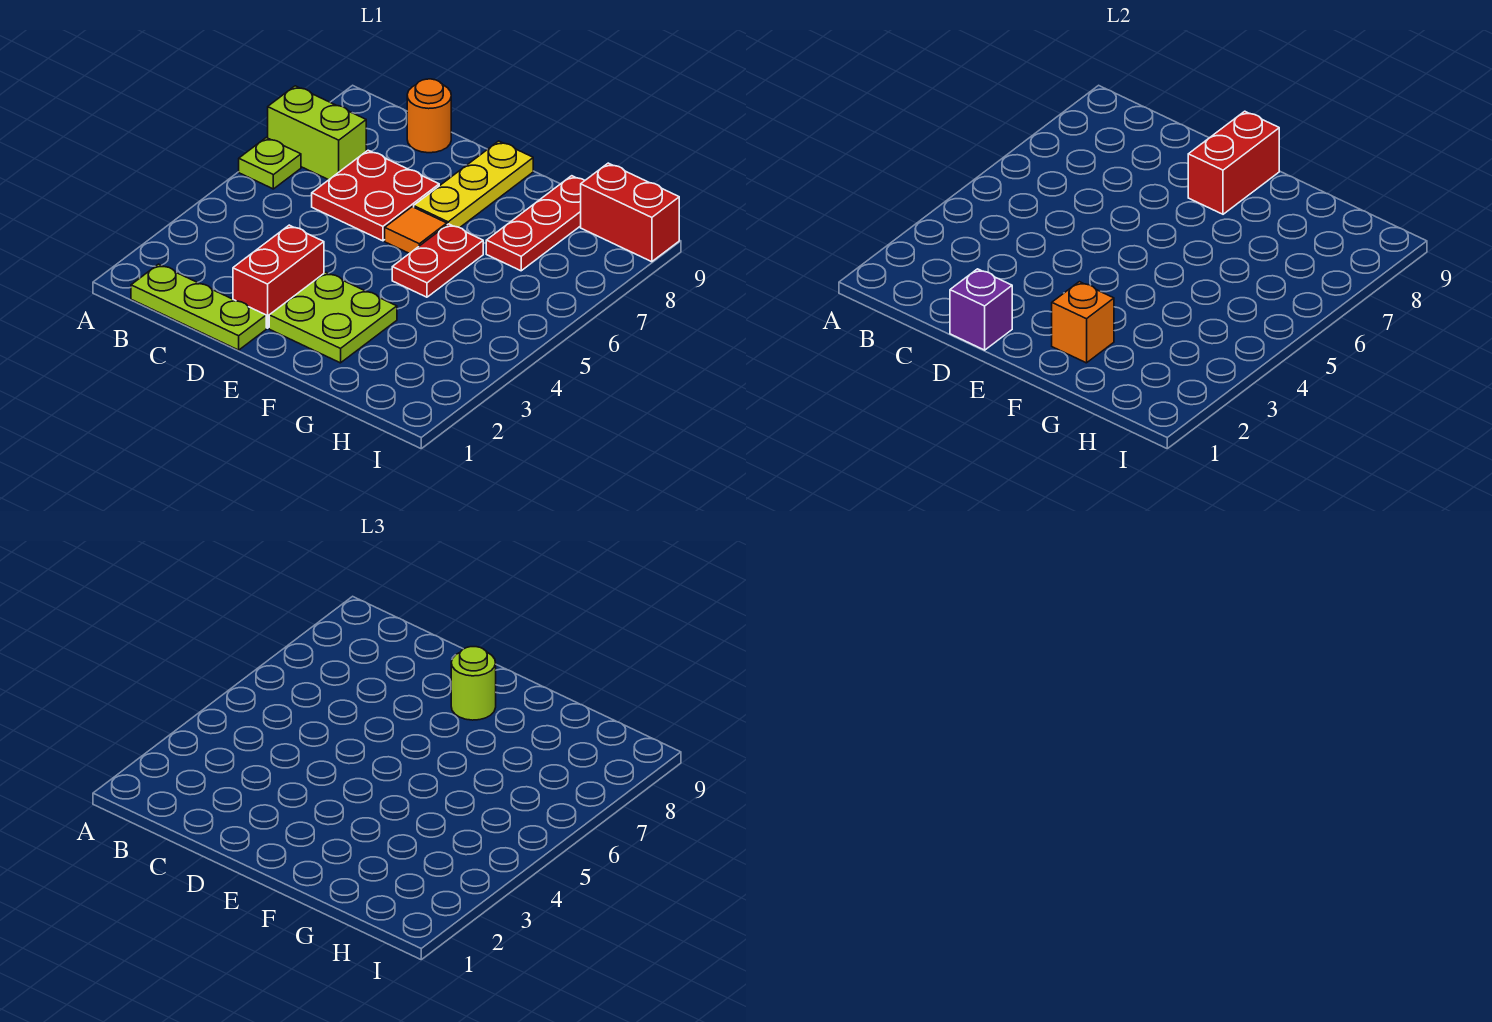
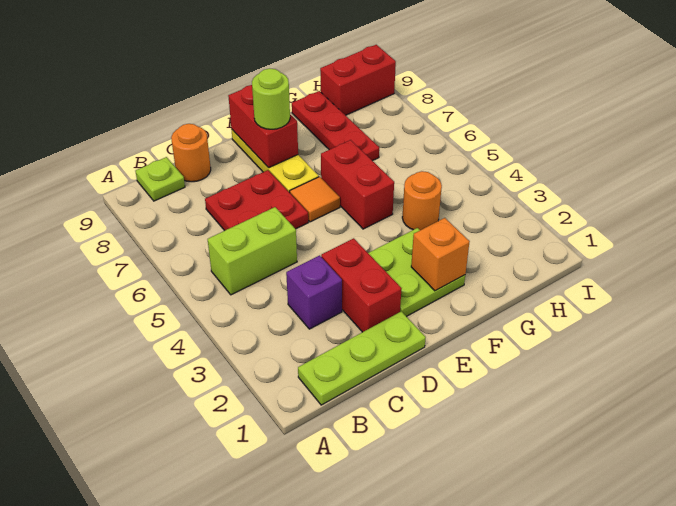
lime 1x1 plate [239,138,301,189] -> lime 1x1 plate moved to [135,157,185,201]
lime 1x2 brick [268,86,366,180] -> lime 1x2 brick moved to [208,207,297,295]
purple 1x1 brick [950,269,1012,350] -> purple 1x1 brick moved to [286,255,342,329]
red 1x2 plate [392,224,483,297] -> red 1x2 brick [321,140,394,229]
none -> orange 1x1 round brick [402,171,442,230]

